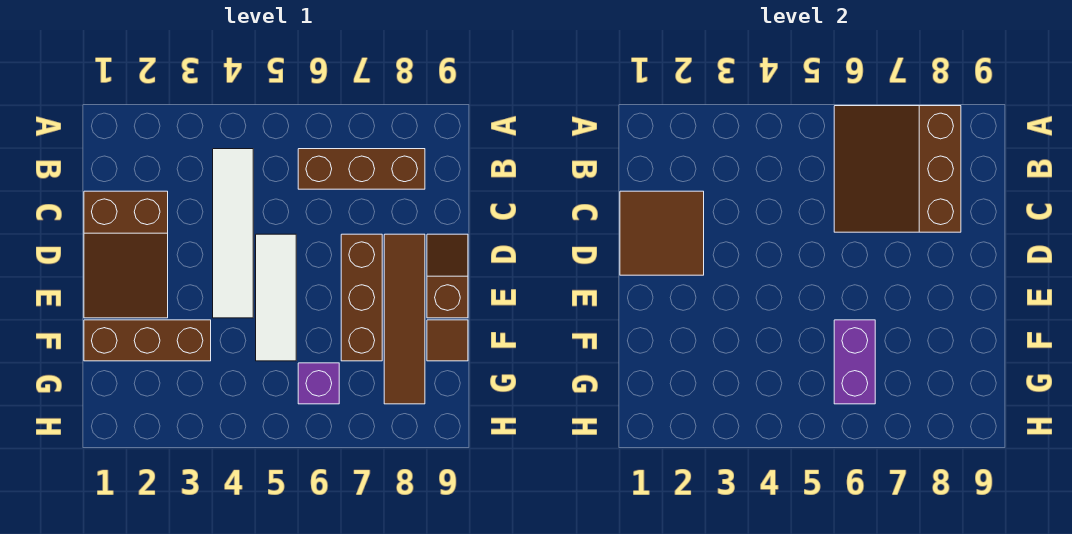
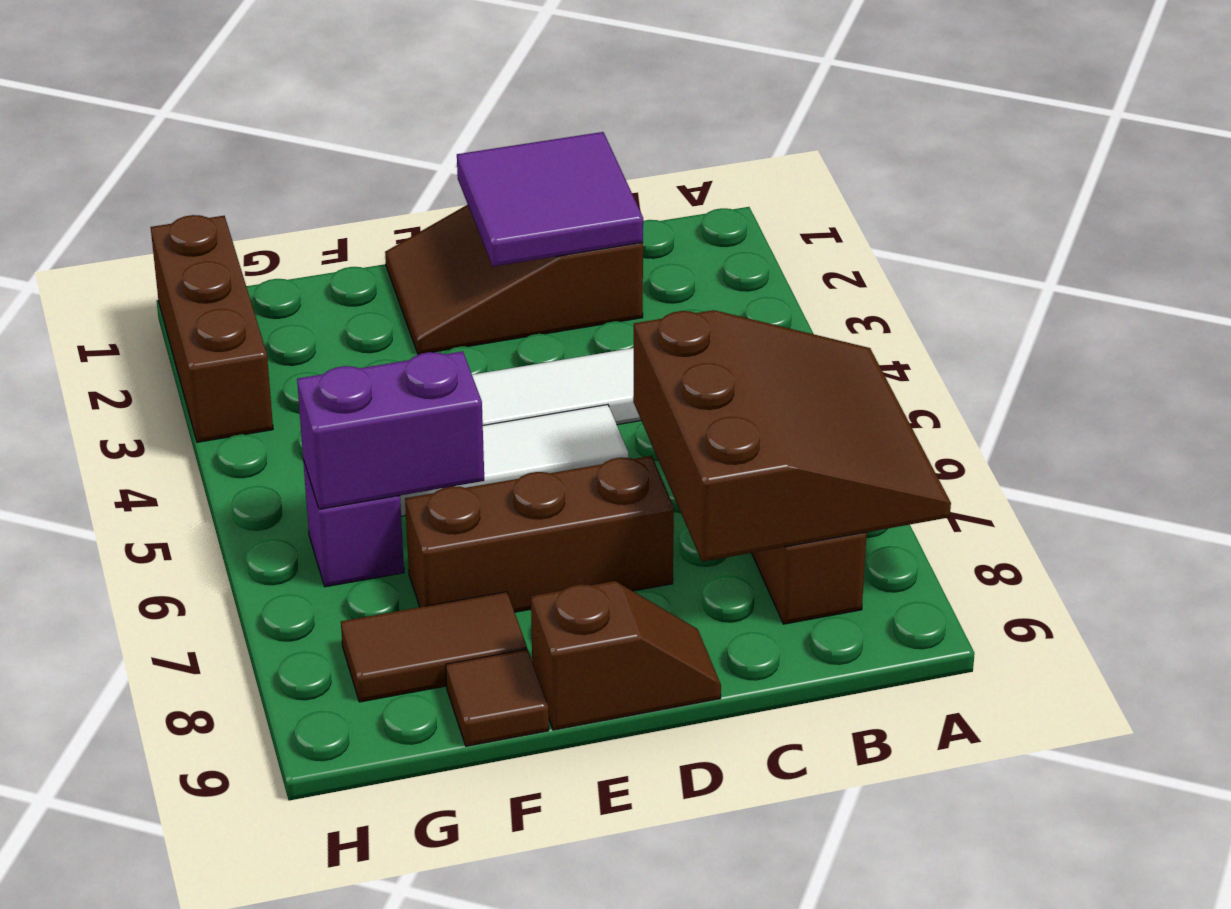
brown 3x3 slope [834,106,961,232] -> brown 3x3 slope turned to [633,310,951,562]
brown 2x2 tile [620,191,704,275] -> purple 2x2 tile [457,132,643,266]
brown 1x4 tile [384,234,425,404] -> brown 1x2 tile [341,592,527,702]
brown 1x3 brick [84,320,211,361] -> brown 1x3 brick moved to [151,215,273,442]

